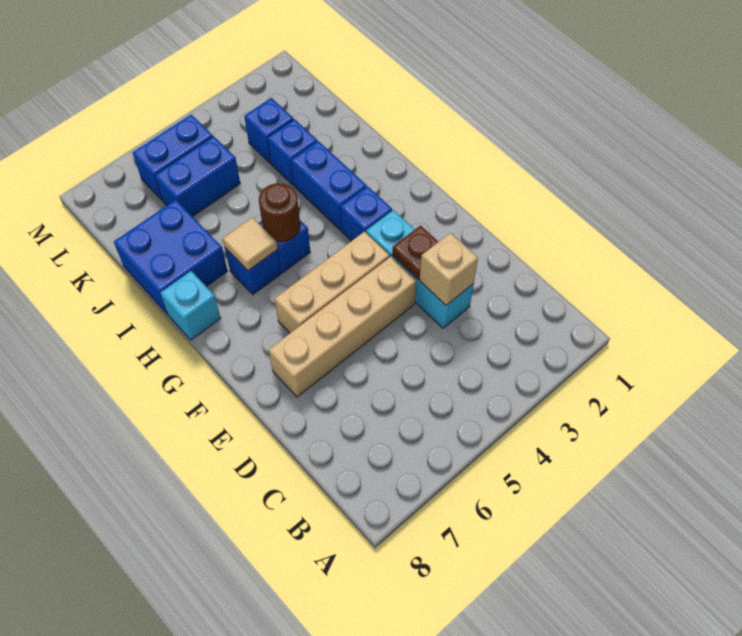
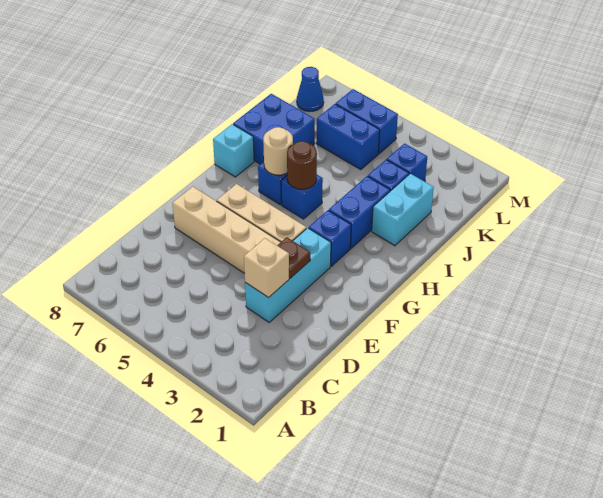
tan 1x1 tile [223,217,277,271] -> tan 1x1 round brick [263,127,293,175]
none -> cyan 1x2 brick [372,174,434,246]
none -> blue 1x1 cone [297,67,324,112]

